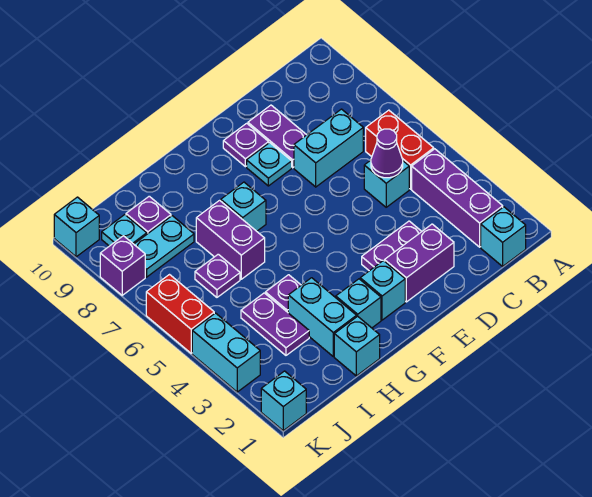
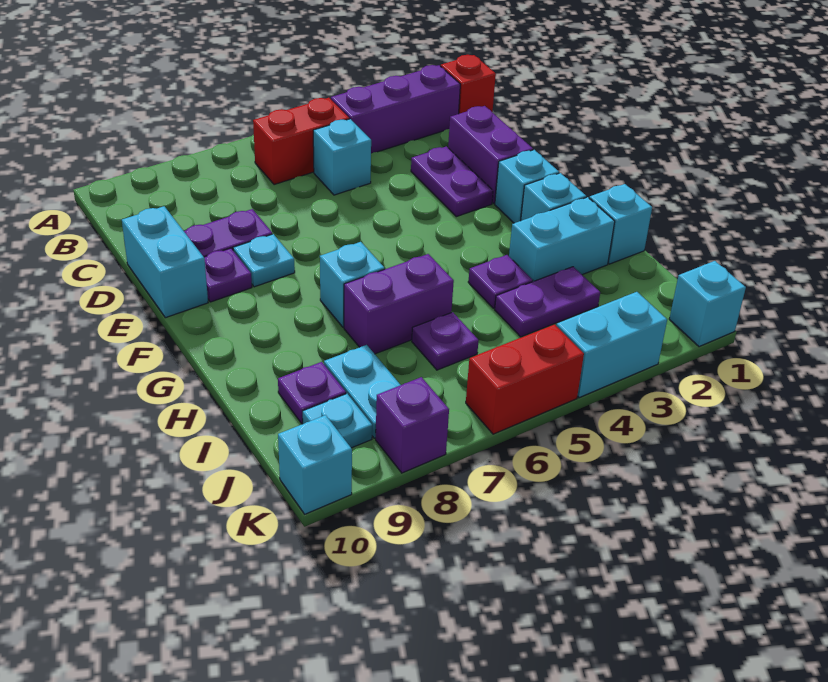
cyan 1x1 brick [481,207,526,266] -> red 1x1 brick [441,55,496,114]
purple 1x1 cone [371,129,403,178] -> none
cyan 1x2 brick [294,109,363,187] -> cyan 1x2 brick moved to [122,206,208,318]

